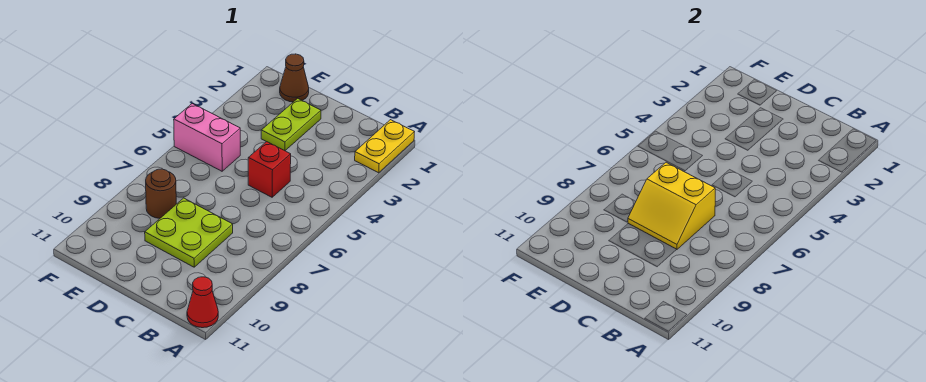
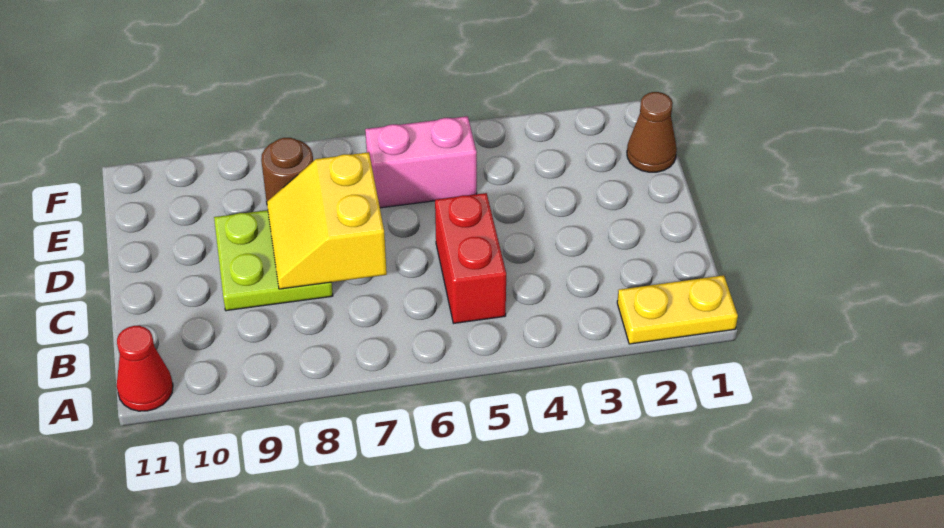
red 1x1 brick [248,142,291,197] -> red 1x2 brick [435,193,506,323]
lime 1x2 plate [261,98,321,151] -> none
pink 1x2 brick [174,104,240,171] -> pink 1x2 brick turned to [365,116,477,208]

